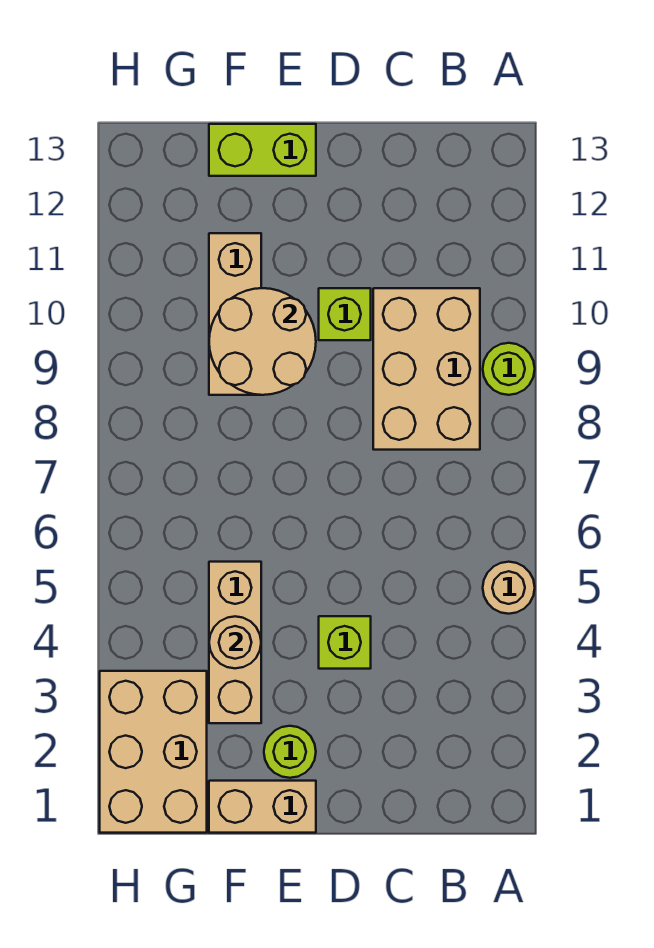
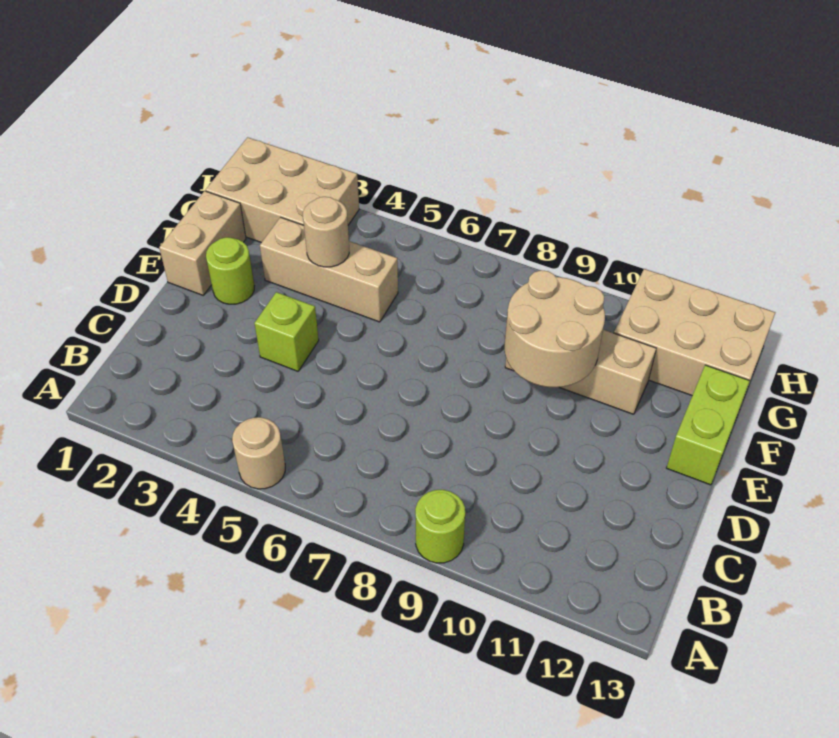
tan 2x3 brick [373,288,480,450] -> tan 2x3 brick moved to [614,269,775,396]
lime 1x1 brick [319,288,371,340] -> none

